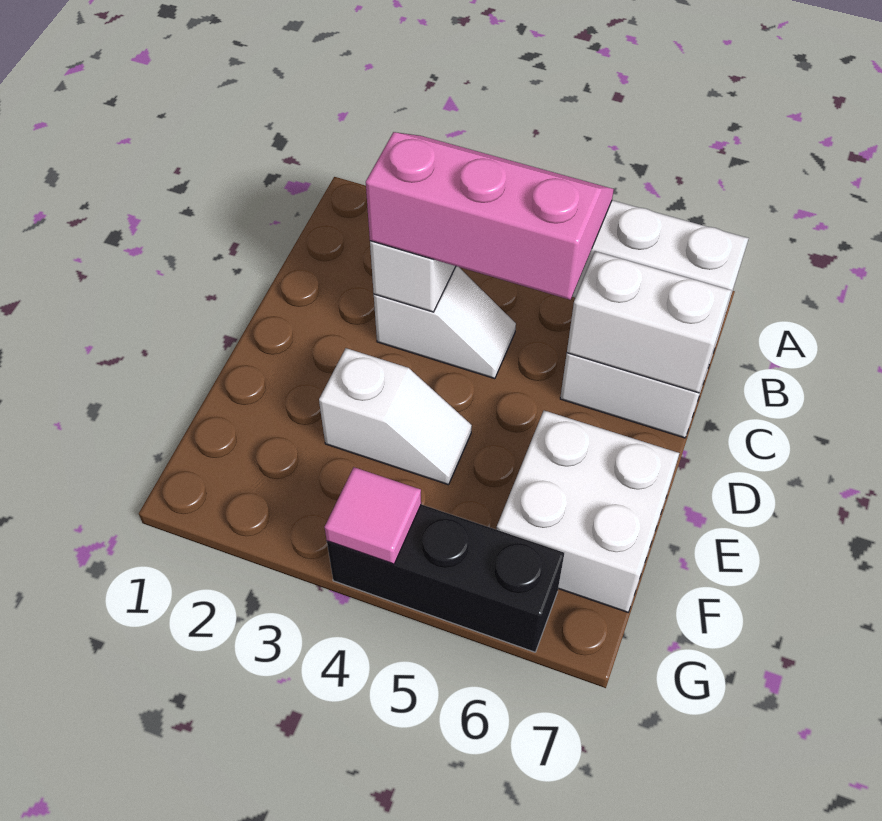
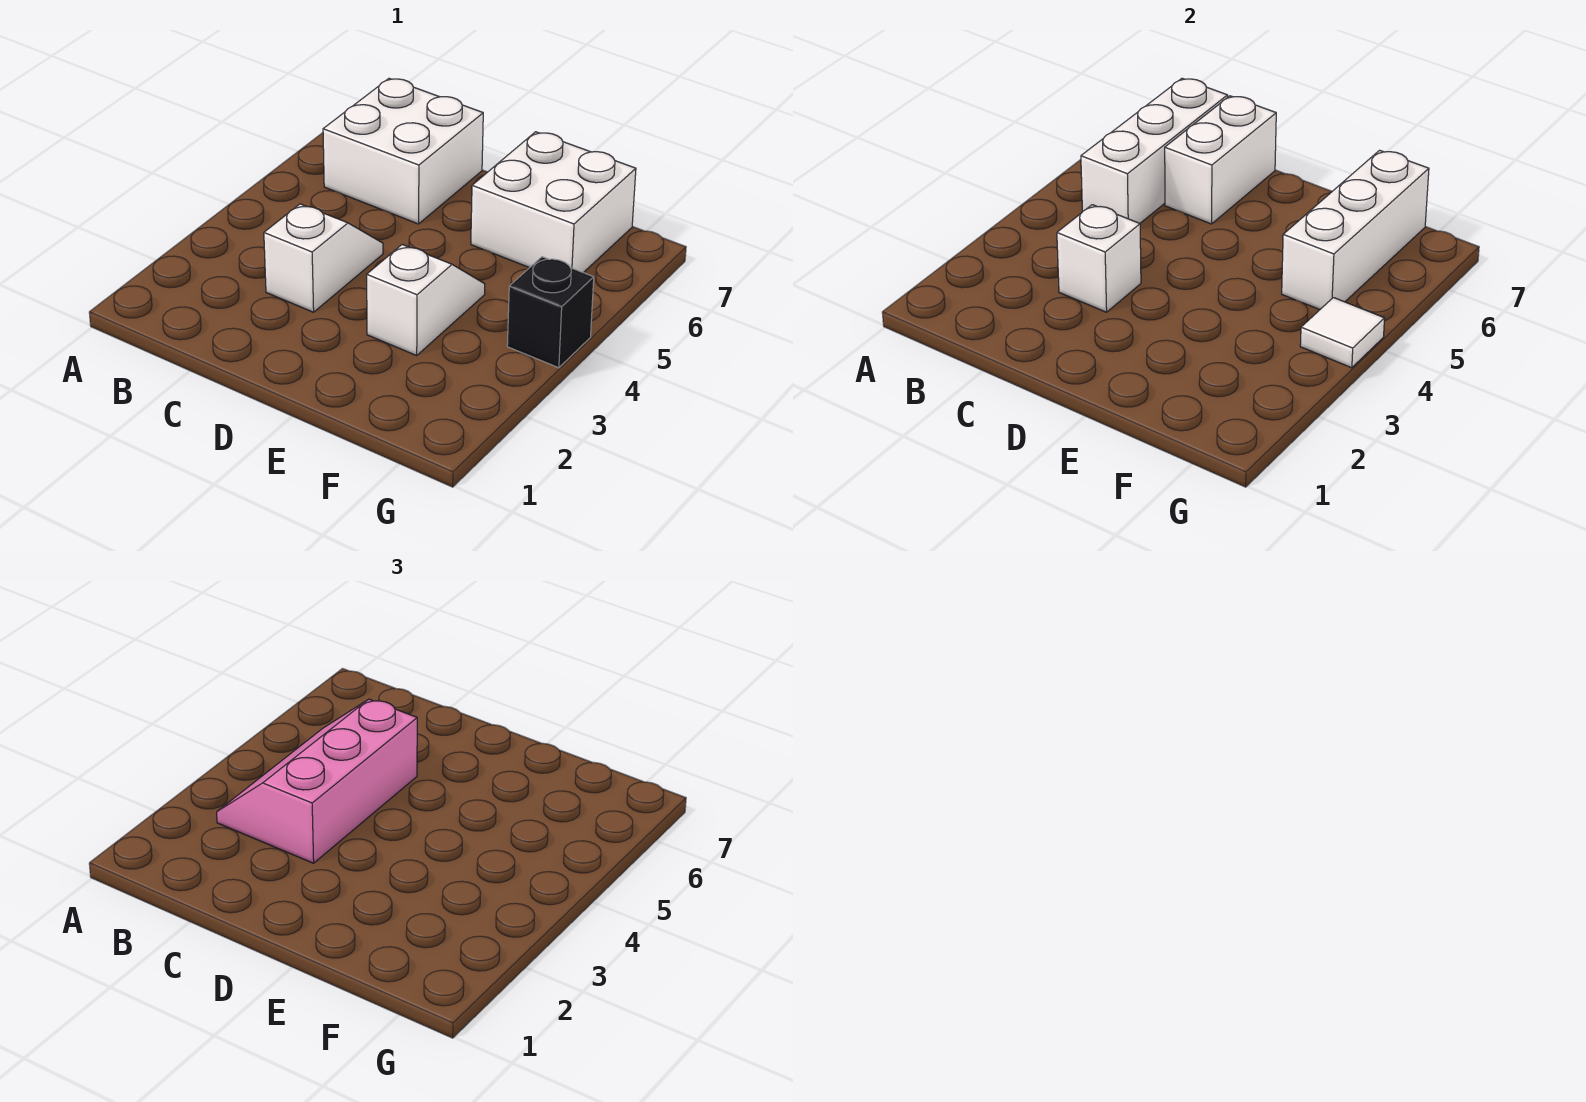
none -> white 1x3 brick [1282,150,1429,310]
black 1x3 brick [327,504,564,652] -> black 1x1 brick [507,257,594,368]
pink 1x1 tile [325,467,421,564] -> white 1x1 tile [1300,298,1385,368]

